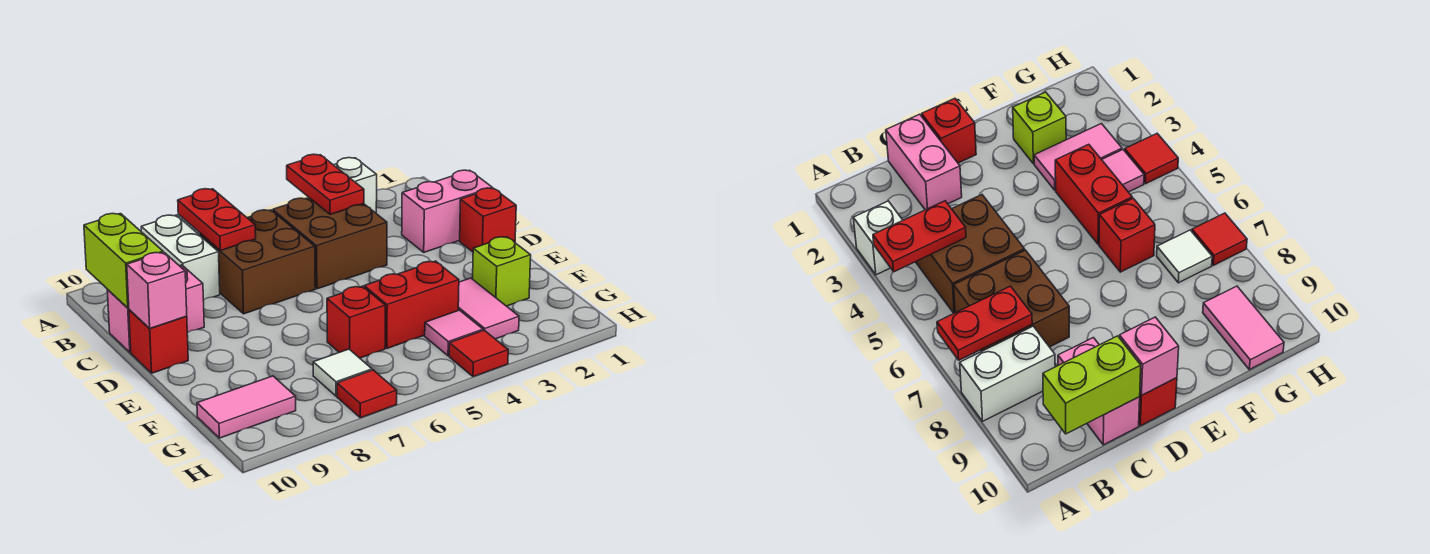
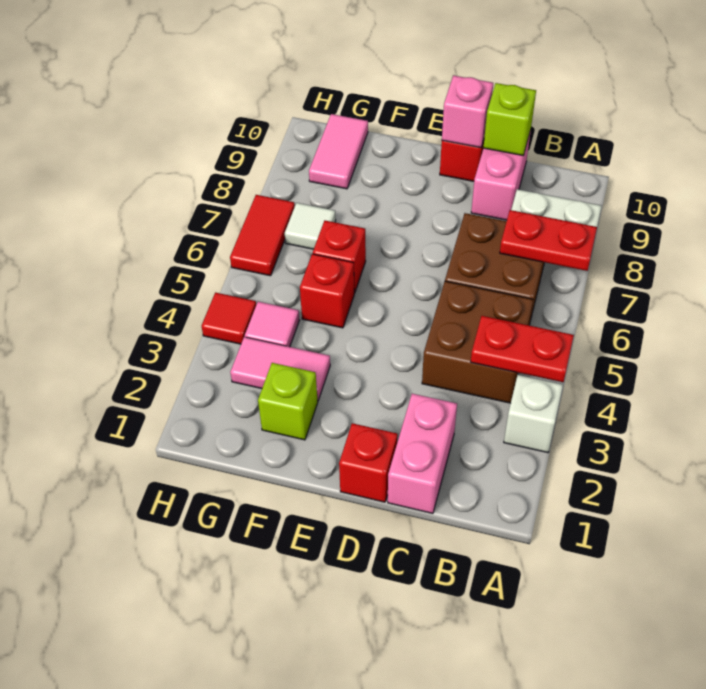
lime 1x2 brick [84,213,163,308] -> lime 1x1 brick [483,83,536,156]
red 1x2 brick [364,261,459,348] -> red 1x1 brick [300,254,354,328]
red 1x1 tile [337,370,397,418] -> red 1x2 tile [230,195,295,276]

